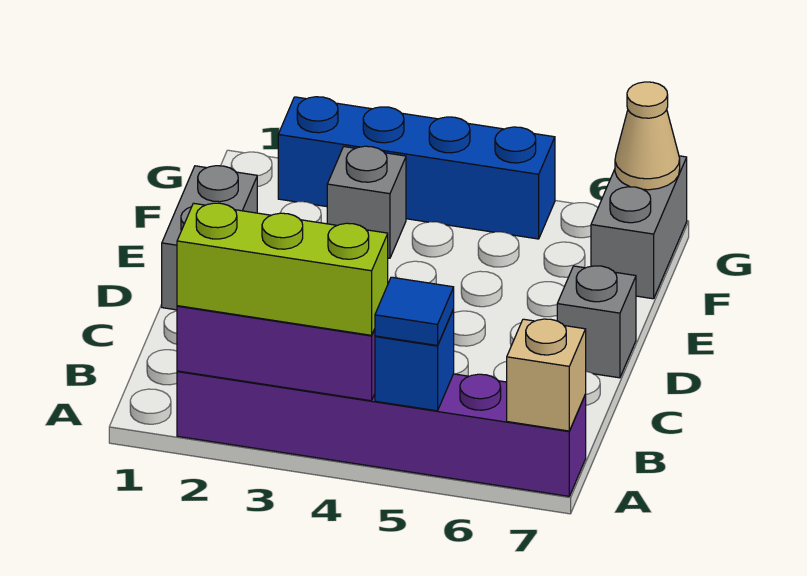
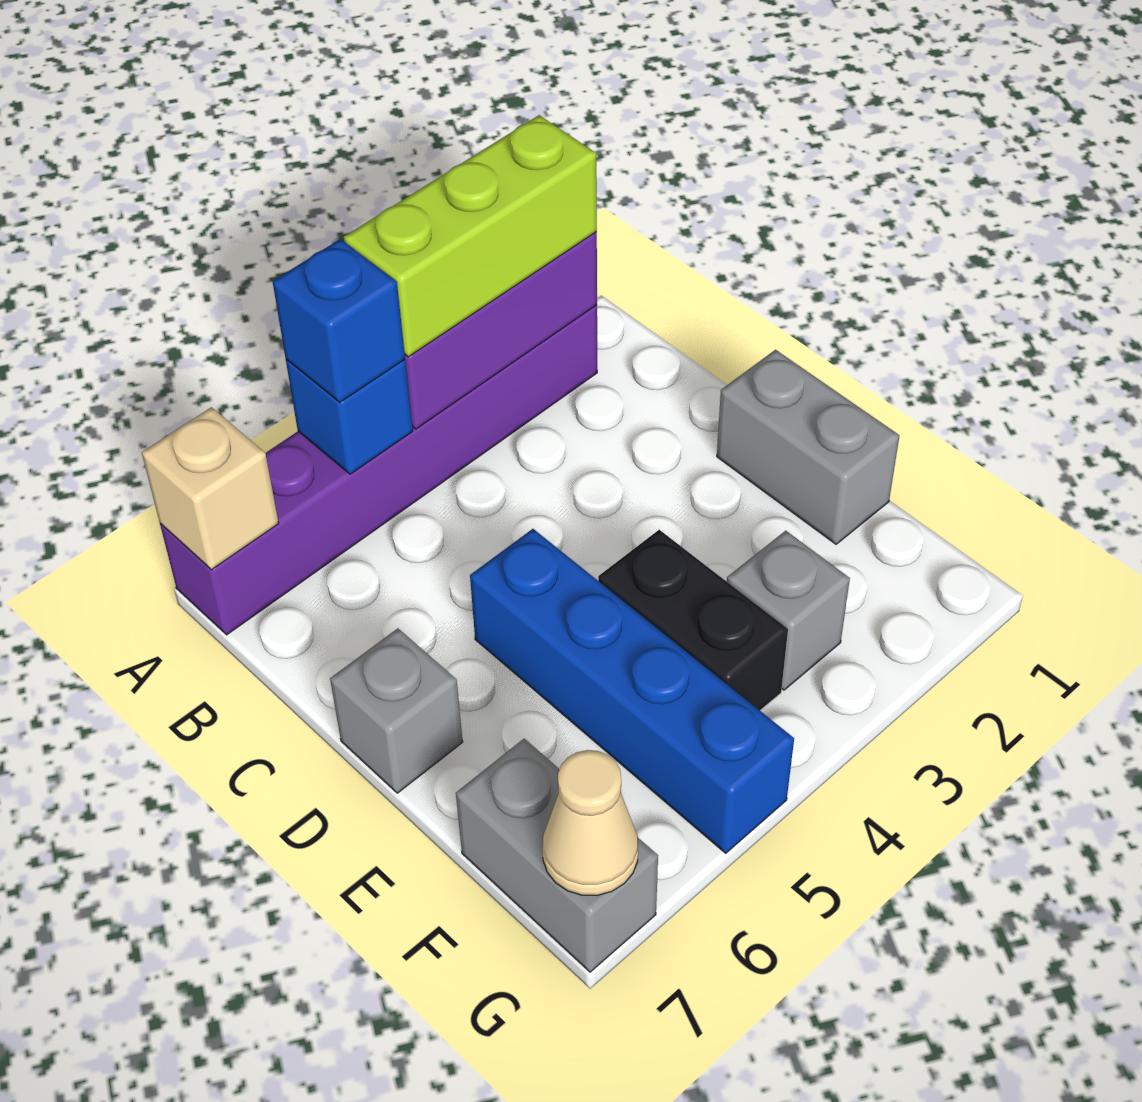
blue 1x1 tile [375,277,454,346] -> blue 1x1 brick [273,239,405,402]
none -> black 1x2 brick [598,530,788,710]
blue 1x4 brick [278,97,555,239] -> blue 1x4 brick turned to [470,529,794,853]

